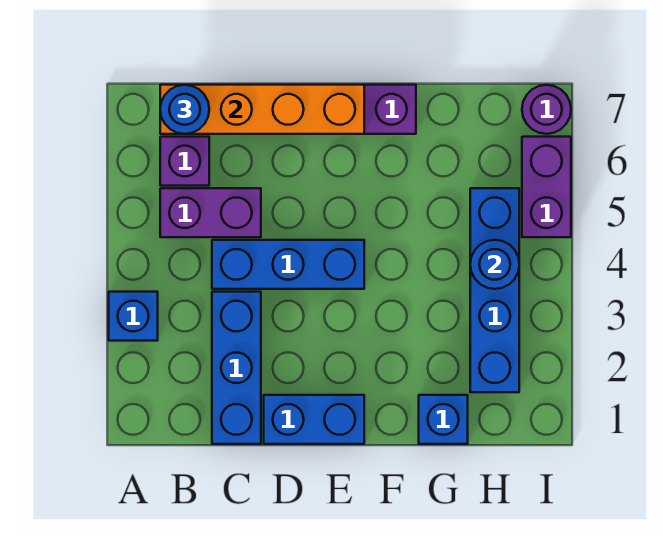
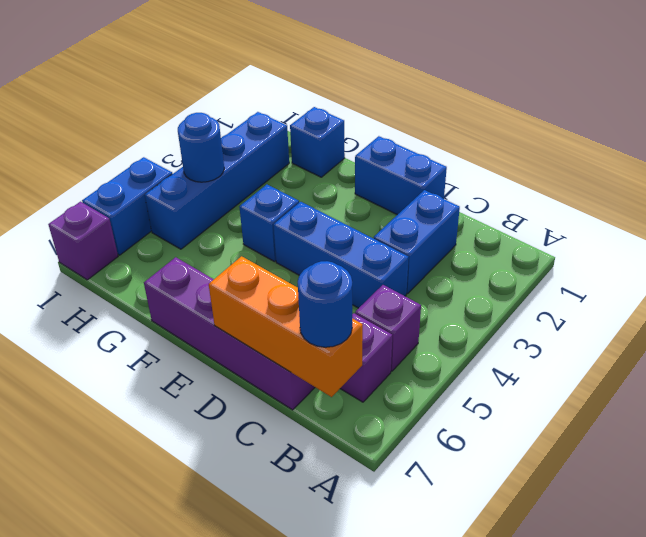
blue 1x1 brick [109,292,158,341] -> blue 1x1 brick moved to [239,185,299,262]
purple 1x2 brick [160,188,261,237] -> purple 1x1 brick [355,285,421,371]
orange 1x4 brick [160,85,364,134] -> orange 1x3 brick [209,256,363,397]
blue 1x3 brick [212,292,261,444] -> blue 1x2 brick [374,190,460,294]
purple 1x2 brick [522,137,571,237] -> blue 1x2 brick [82,157,173,255]
purple 1x1 round brick [522,85,571,134] -> purple 1x1 brick [48,202,118,280]

